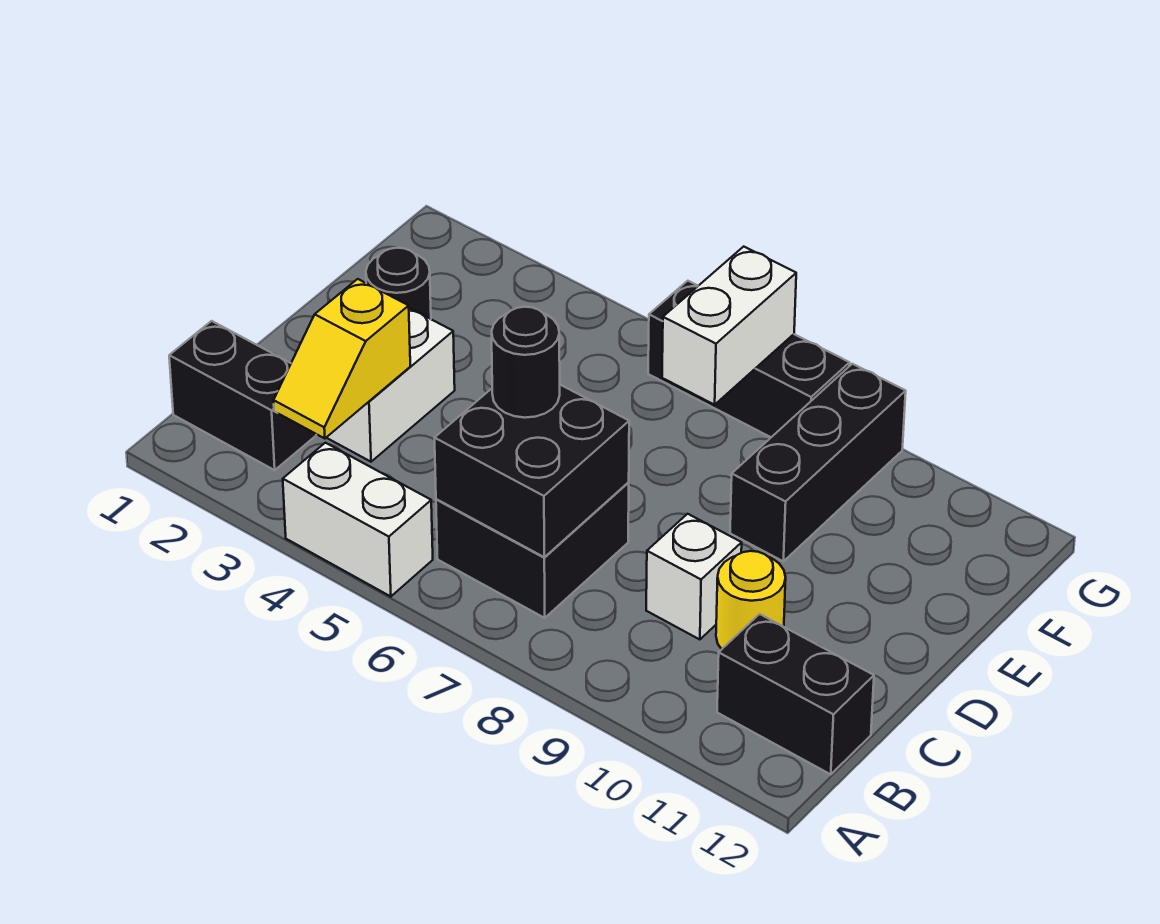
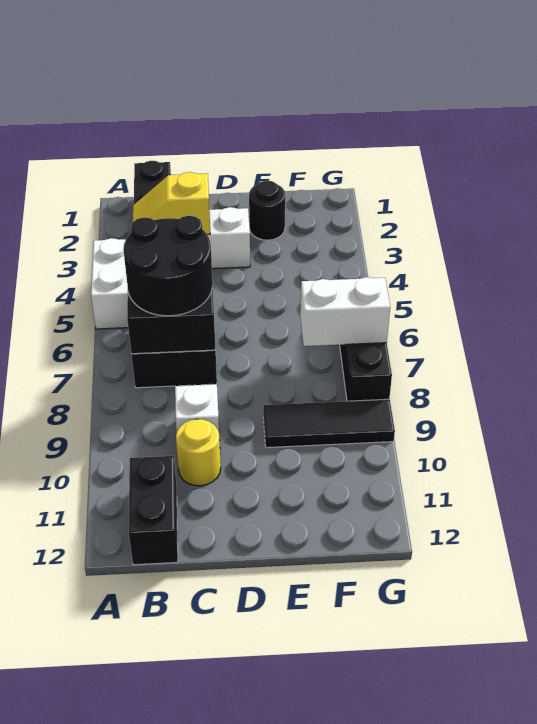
black 1x1 round brick [492,307,560,418] -> black 2x2 round brick [123,216,213,316]
black 1x3 brick [730,364,906,561] -> black 1x3 tile [263,399,395,448]

